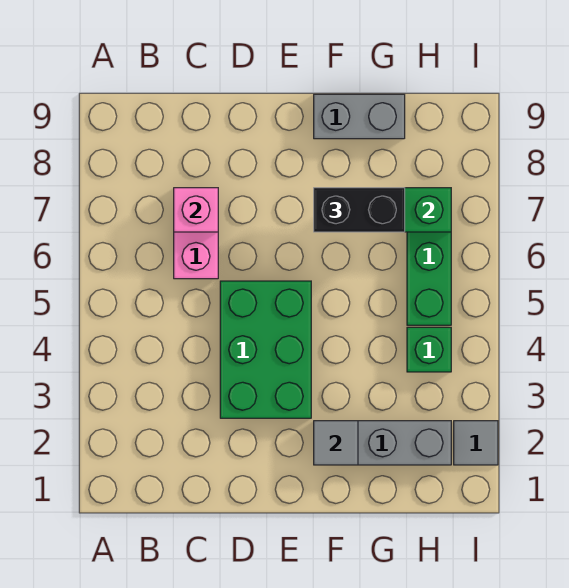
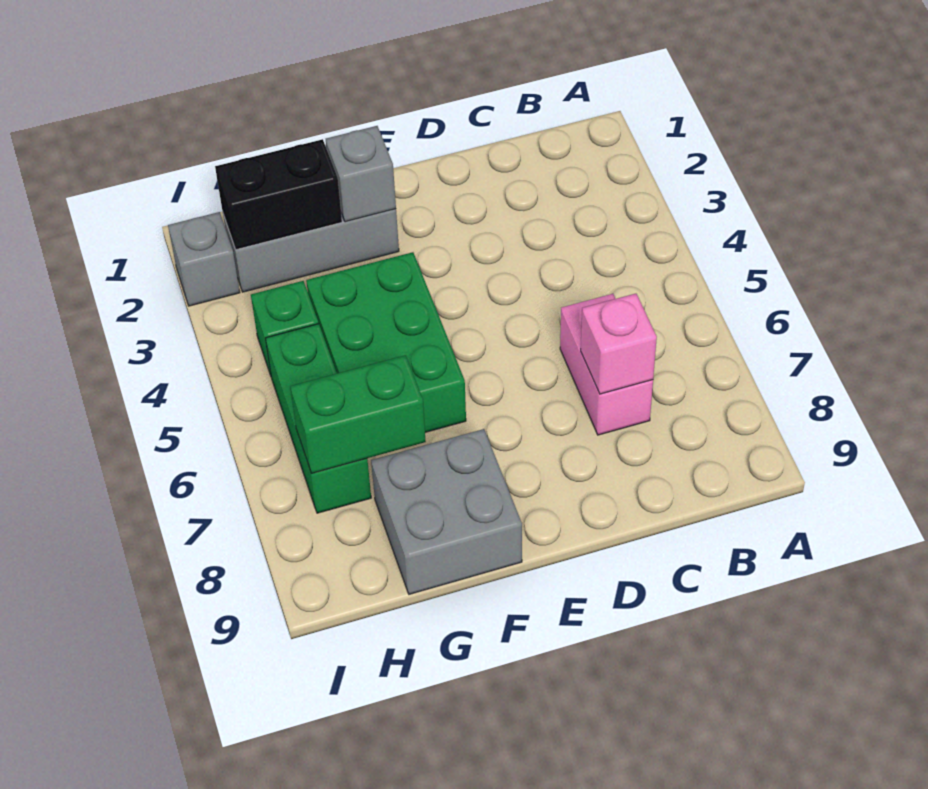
green 2x3 brick [220,281,311,418] -> green 2x3 brick moved to [306,252,466,432]
grey 1x1 tile [314,421,358,465] -> grey 1x1 brick [326,126,396,222]
black 1x2 brick [314,188,405,232] -> black 1x2 brick moved to [215,139,342,250]
grey 1x2 brick [314,94,405,139] -> grey 2x2 brick [371,429,522,594]
grey 1x1 tile [454,421,498,465] -> grey 1x1 brick [168,212,240,306]

